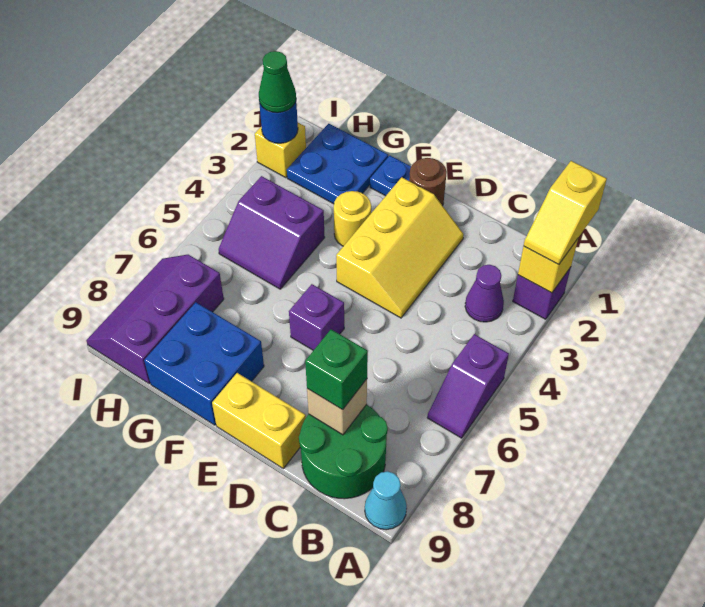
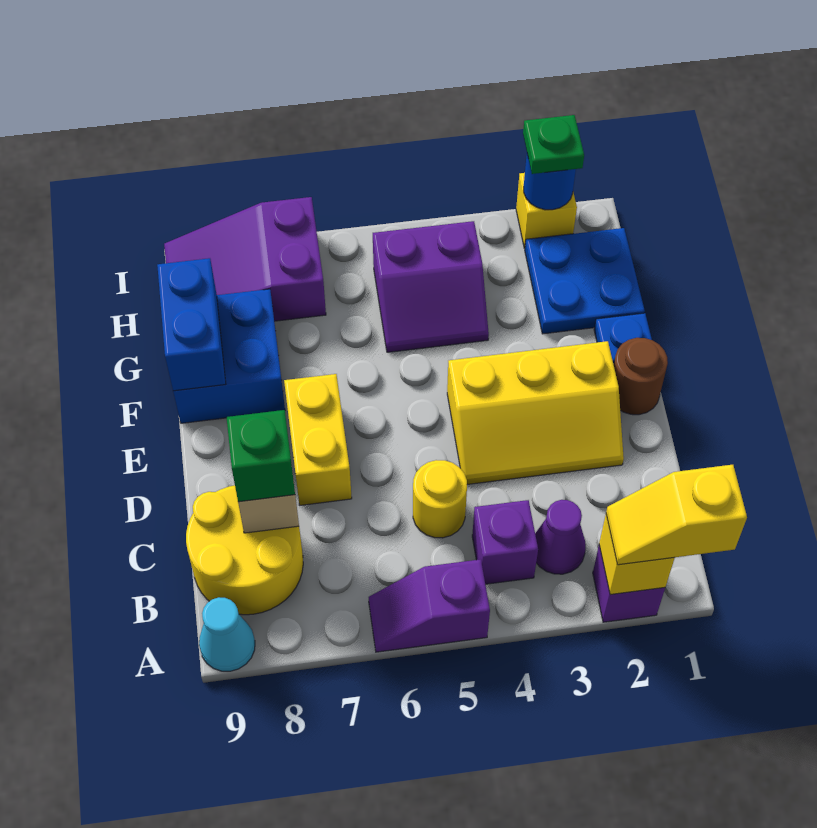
green 2x2 round brick [299,405,388,499] -> yellow 2x2 round brick [186,485,303,615]
yellow 1x2 brick [212,373,306,468] -> yellow 1x2 brick moved to [284,374,352,505]
purple 1x1 brick [289,284,344,350] -> purple 1x1 brick moved to [472,500,538,584]
yellow 1x1 round brick [334,191,371,246] -> yellow 1x1 round brick moved to [413,460,467,538]
none -> blue 1x2 brick [157,258,226,391]
purple 2x2 slope [219,176,325,289] -> purple 2x2 slope turned to [373,221,489,352]
purple 2x3 slope [86,255,224,384] -> purple 2x3 slope turned to [164,197,326,321]
green 1x1 cone [259,51,296,113] -> green 1x1 plate [523,115,584,174]

